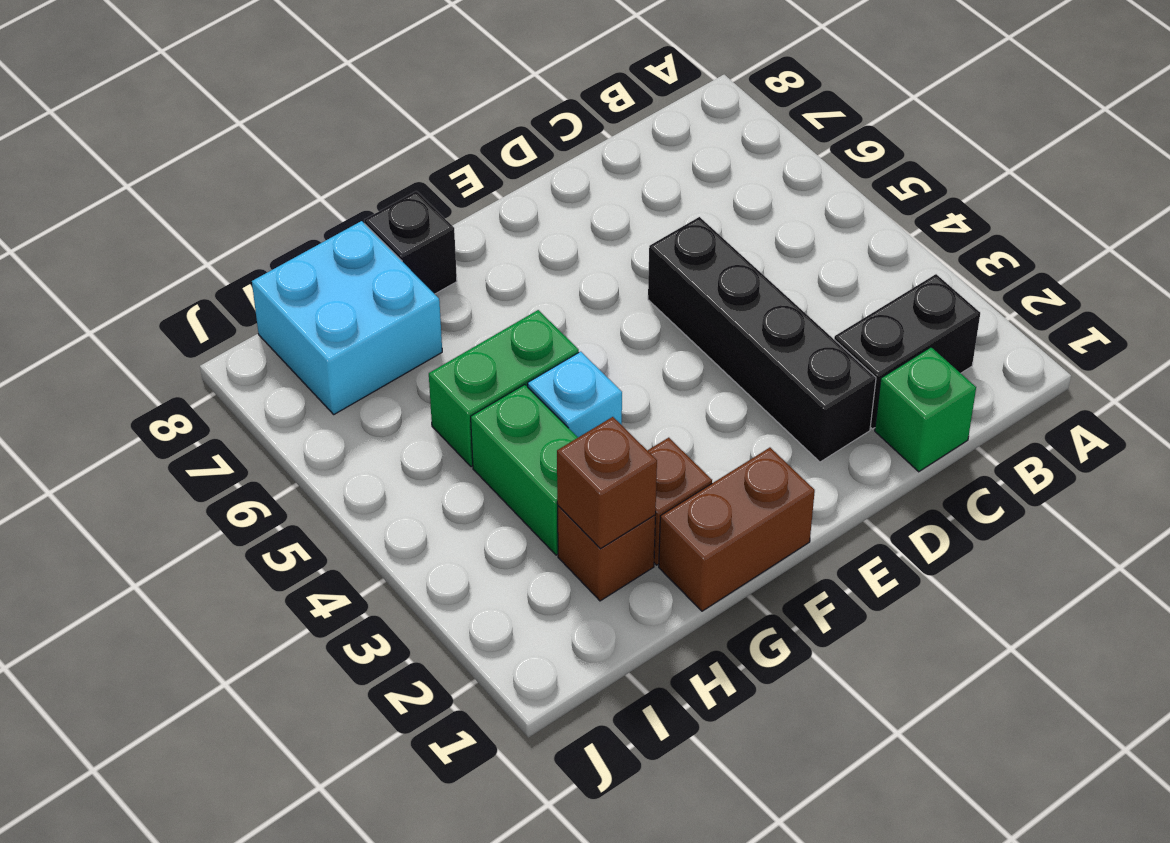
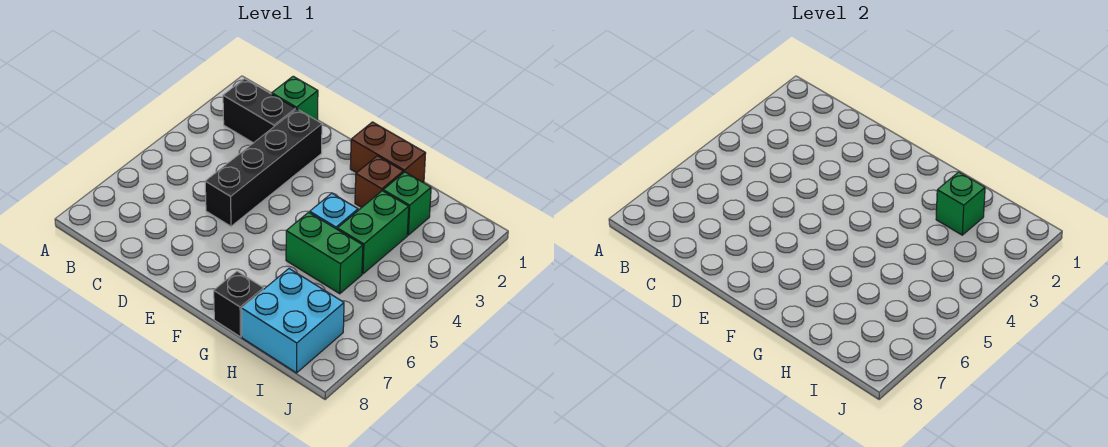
brown 1x1 brick [558,506,655,601] -> green 1x1 brick [383,172,431,235]
brown 1x1 brick [557,417,657,549] -> green 1x1 brick [936,172,985,235]

